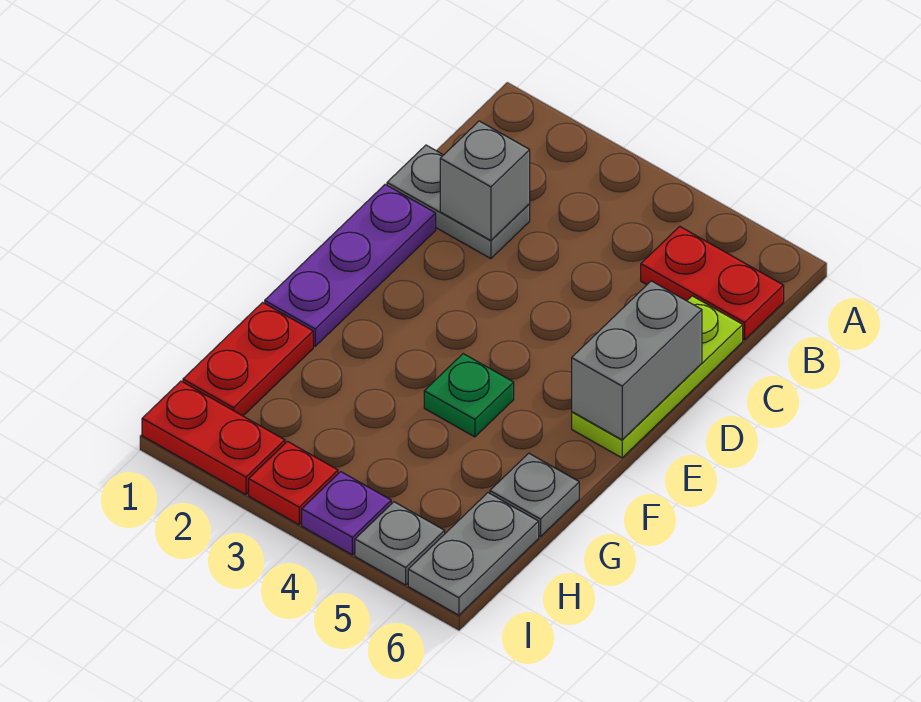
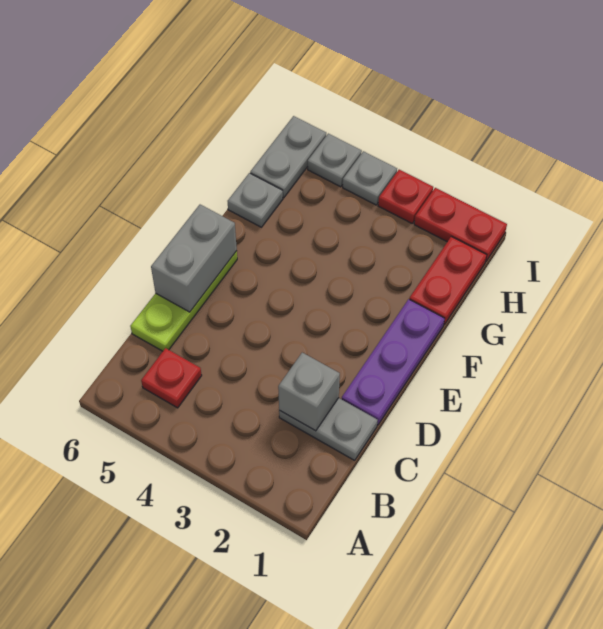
red 1x2 plate [641,226,784,340] -> red 1x1 plate [141,348,202,408]
green 1x1 plate [424,354,514,437] -> none
purple 1x1 plate [302,472,391,555] -> grey 1x1 plate [343,151,397,205]

